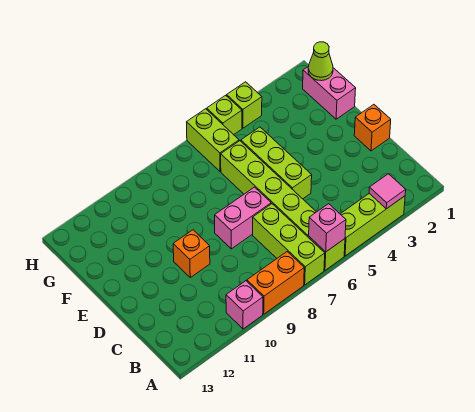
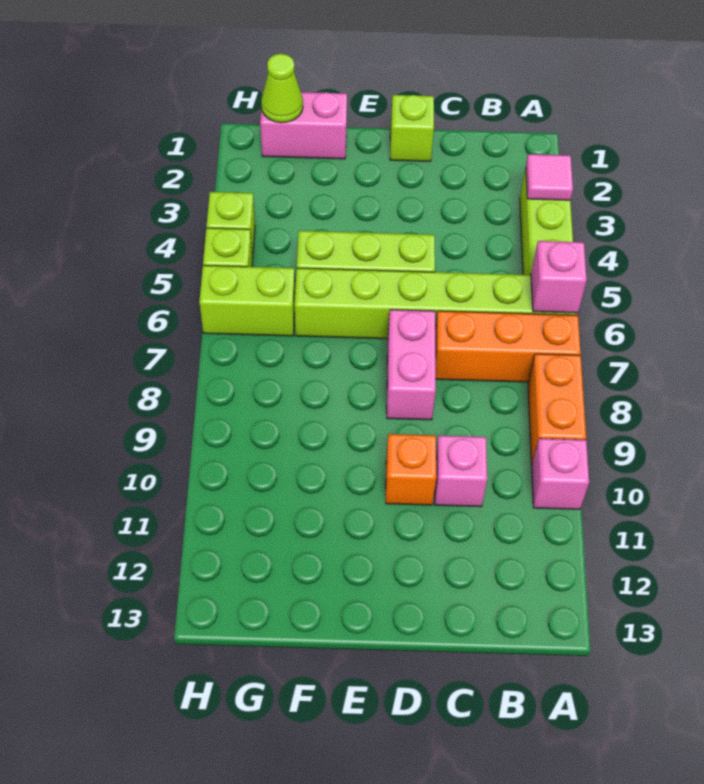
lime 1x3 brick [253,204,325,285] -> orange 1x3 brick [435,311,581,382]
none -> pink 1x1 brick [435,436,487,507]
orange 1x1 brick [354,105,391,151] -> lime 1x1 brick [390,95,434,161]

